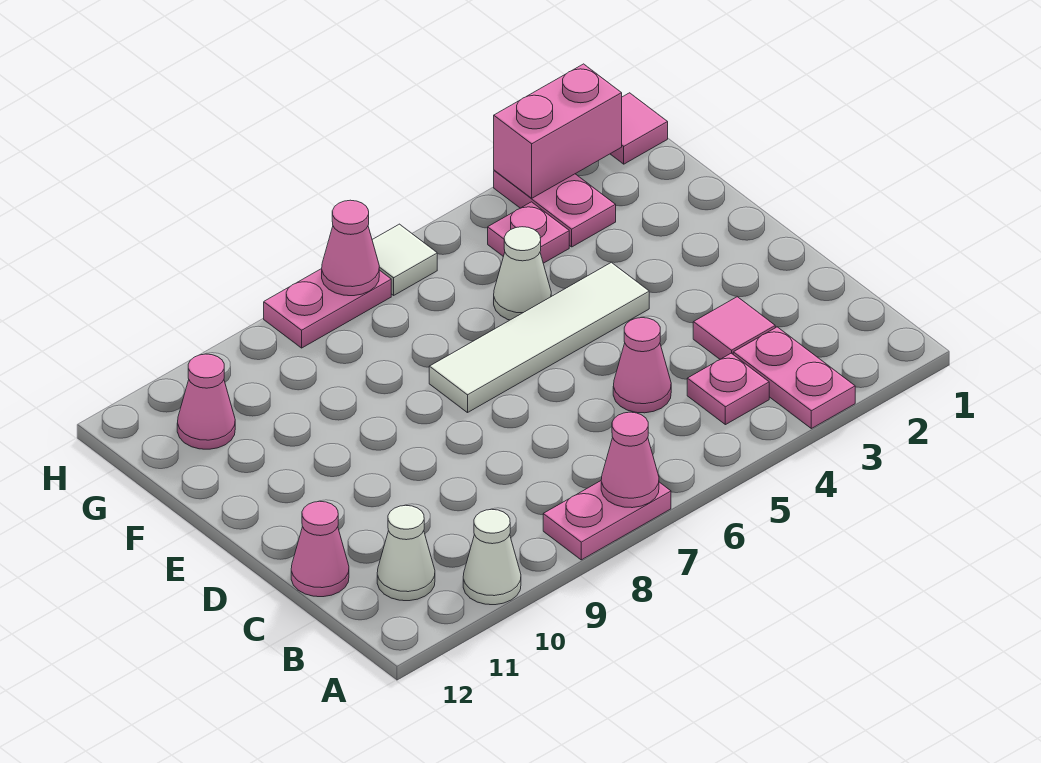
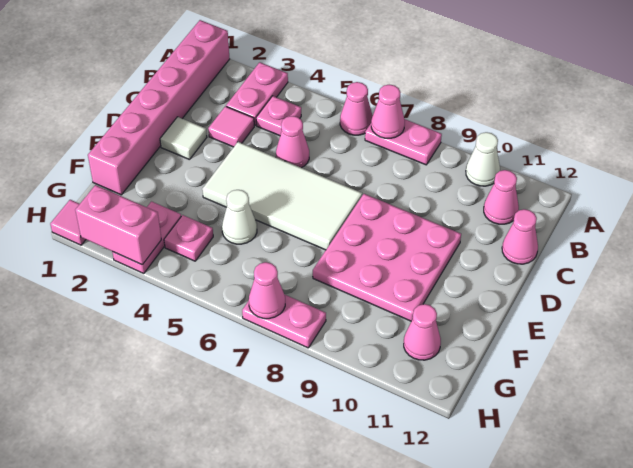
none -> pink 1x6 brick [88,20,230,195]
none -> pink 1x1 cone [340,82,372,135]
white 1x1 cone [377,505,435,601] -> pink 1x1 cone [484,170,519,224]
none -> pink 3x3 plate [313,194,461,321]
white 1x4 tile [429,262,649,413] -> white 2x4 tile [202,142,362,250]
white 1x1 tile [372,224,437,295] -> white 1x1 tile moved to [160,117,207,160]

